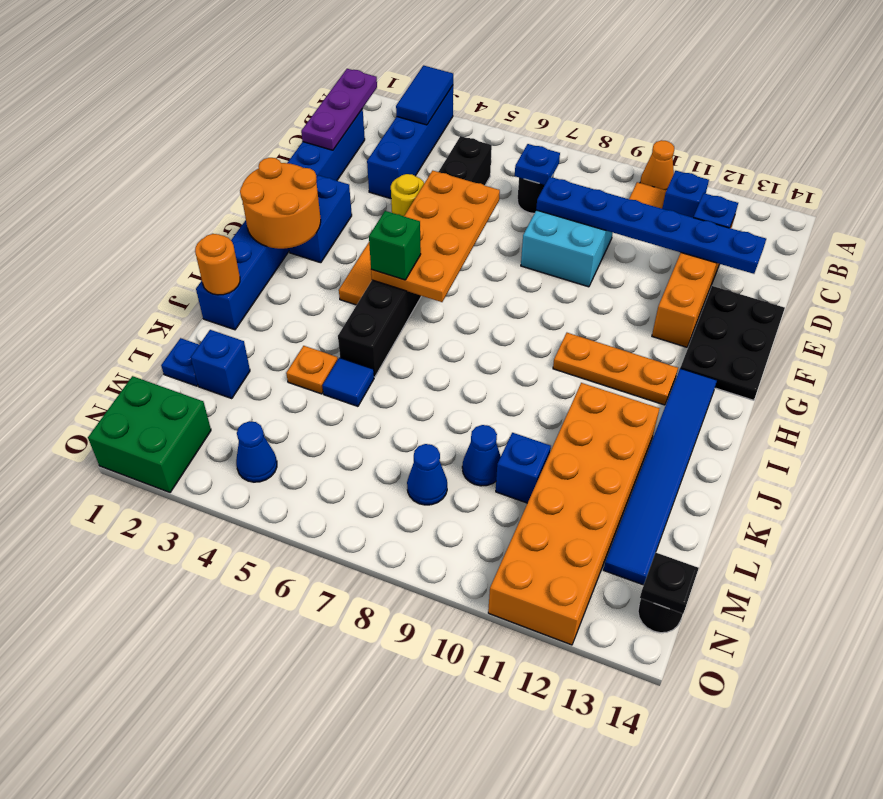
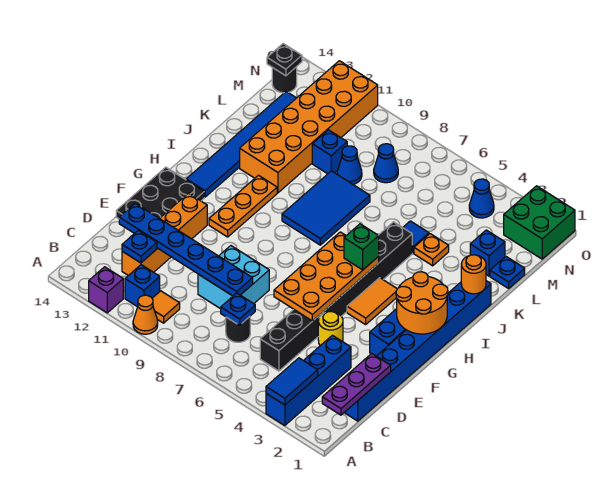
none -> purple 1x1 brick [89,267,123,313]
orange 1x3 plate [553,333,678,405] -> orange 1x3 plate turned to [209,175,277,237]
none -> blue 2x3 tile [282,171,370,245]

